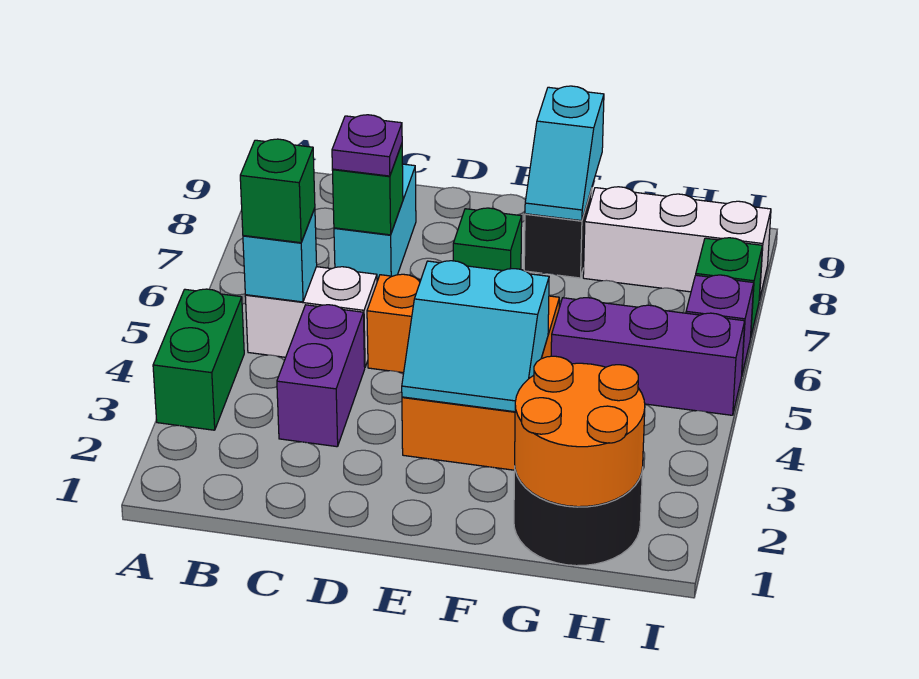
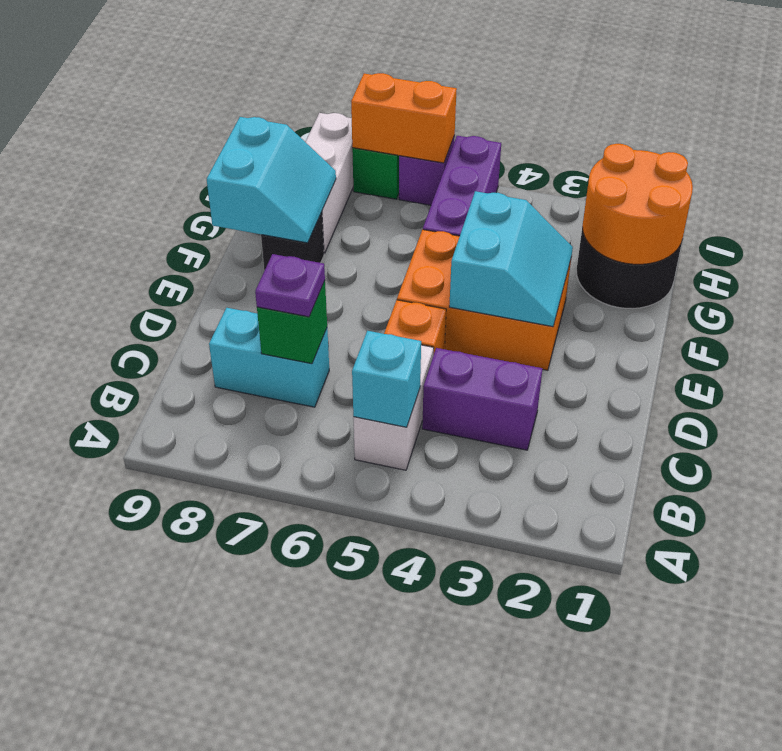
green 1x2 brick [153,289,244,430] -> none
green 1x1 brick [240,139,315,243] -> none
green 1x1 brick [453,208,522,271] -> none
cyan 1x2 slope [525,86,604,221] -> cyan 2x2 slope [207,117,336,243]
none -> orange 1x2 brick [351,73,457,163]

